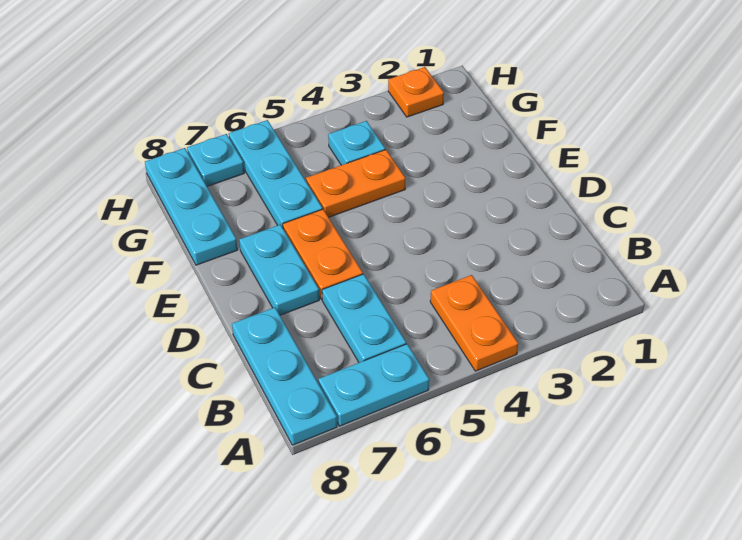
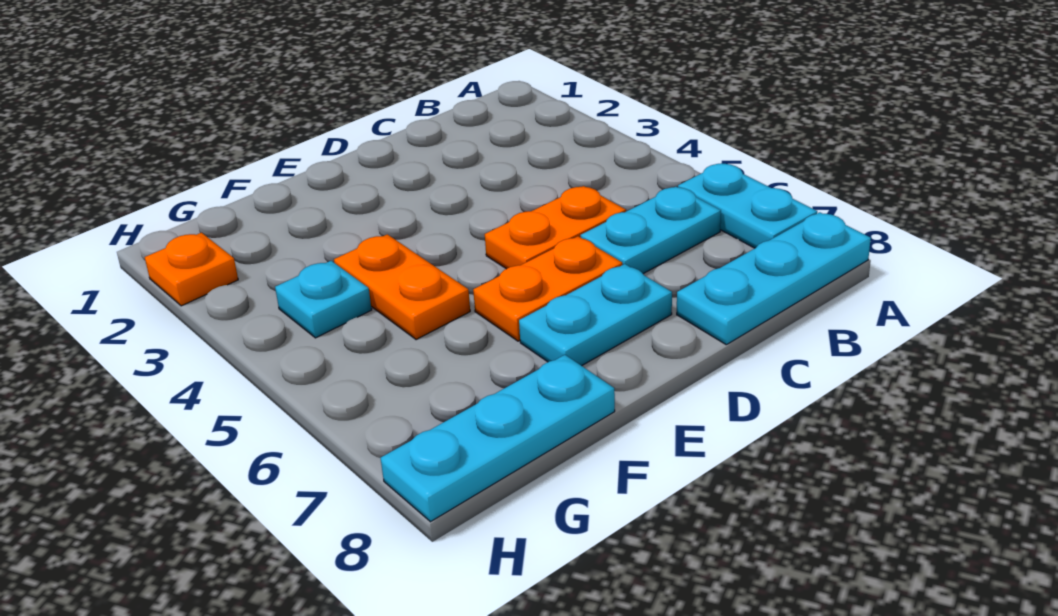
orange 1x2 plate [430,275,518,371] -> orange 1x2 plate moved to [485,186,626,269]
cyan 1x3 plate [229,120,322,228] -> none
cyan 1x1 plate [187,134,244,186] -> none

